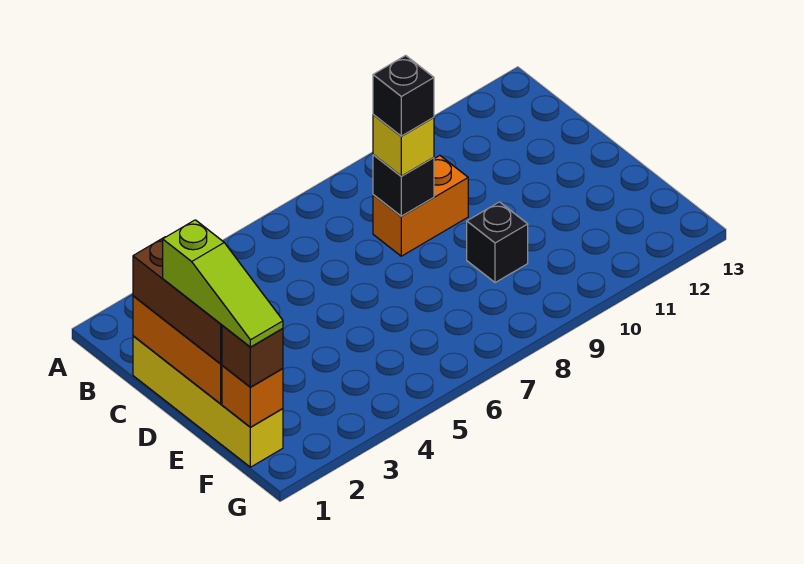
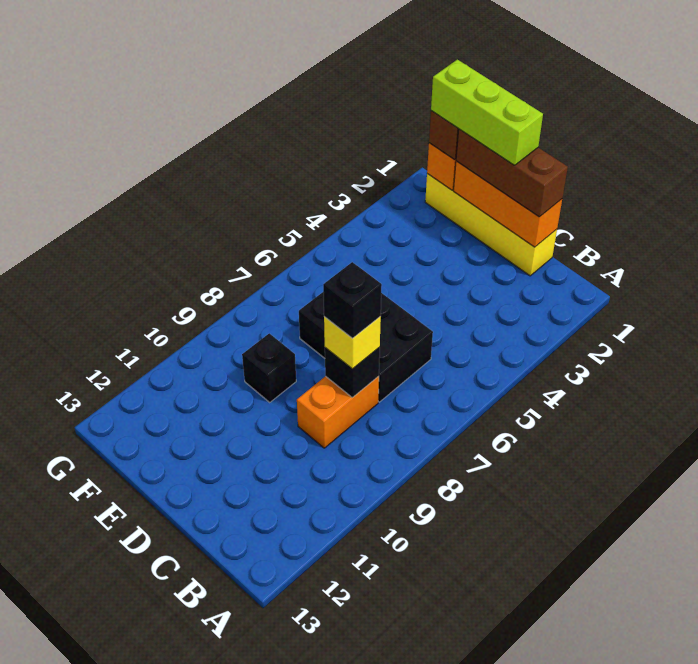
none -> black 2x3 brick [299,292,433,402]
lime 1x3 slope [163,220,283,347] -> lime 1x3 brick [431,60,543,165]

